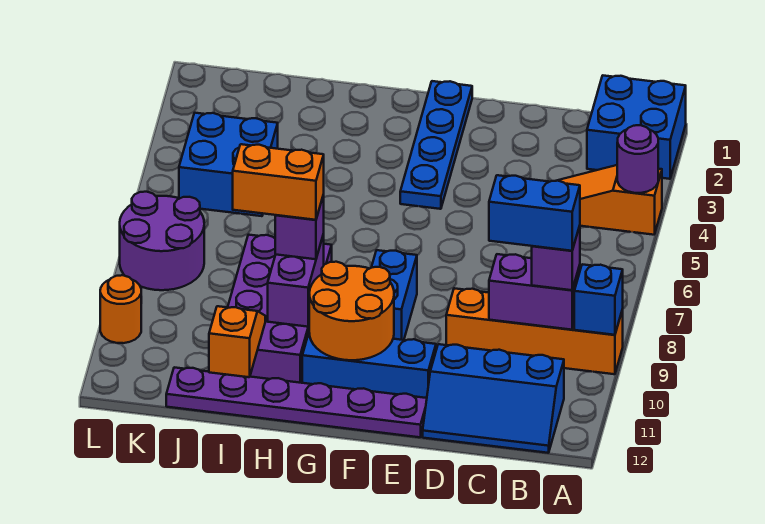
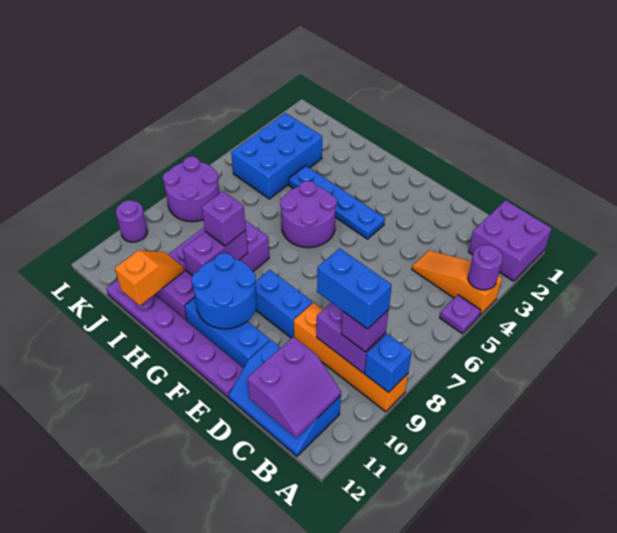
blue 2x2 brick [587,76,686,179] -> purple 2x2 brick [469,200,552,281]
none -> purple 1x1 plate [440,295,481,334]
none -> purple 2x2 slope [247,337,341,438]
blue 1x4 plate [400,81,472,209] -> blue 1x4 plate turned to [289,166,385,239]
blue 1x2 brick [371,250,417,340] -> blue 1x2 brick turned to [255,270,313,338]
orange 2x2 round brick [309,262,394,360] -> blue 2x2 round brick [192,253,257,329]
none -> purple 2x2 round brick [280,181,337,248]
orange 1x2 brick [233,144,324,220] -> none
blue 2x2 brick [179,113,278,216] -> blue 2x3 brick [231,113,322,199]
orange 1x1 round brick [100,275,141,343] -> purple 1x1 round brick [116,200,148,242]

